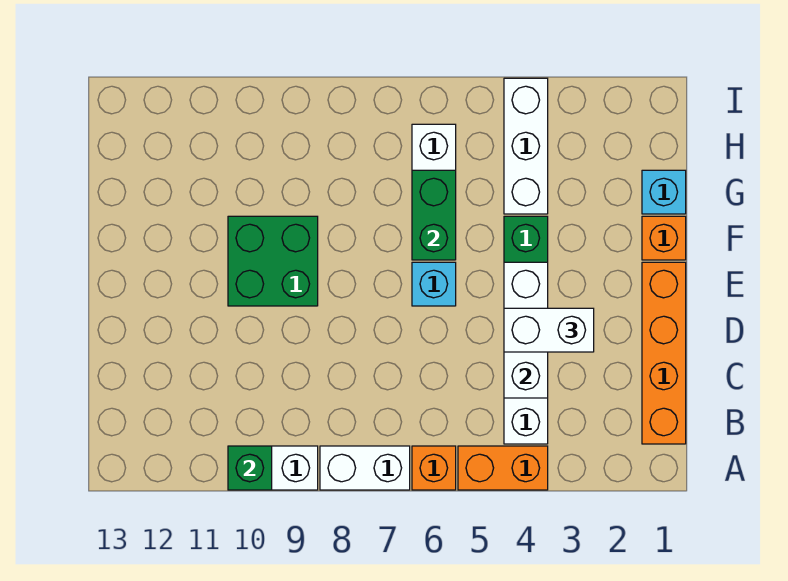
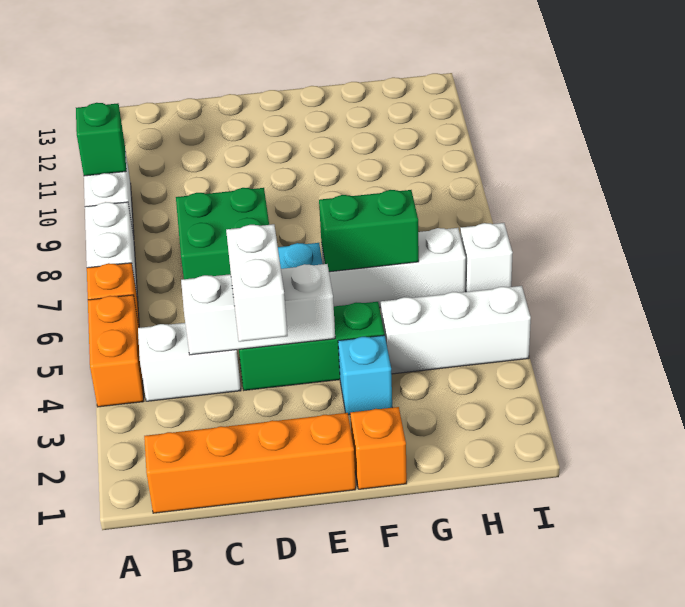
green 2x2 brick [228,216,318,306] -> green 2x2 brick moved to [176,188,269,279]
cyan 1x1 brick [642,170,686,214] -> cyan 1x1 brick moved to [338,335,392,415]
none -> white 1x1 brick [460,223,513,292]

